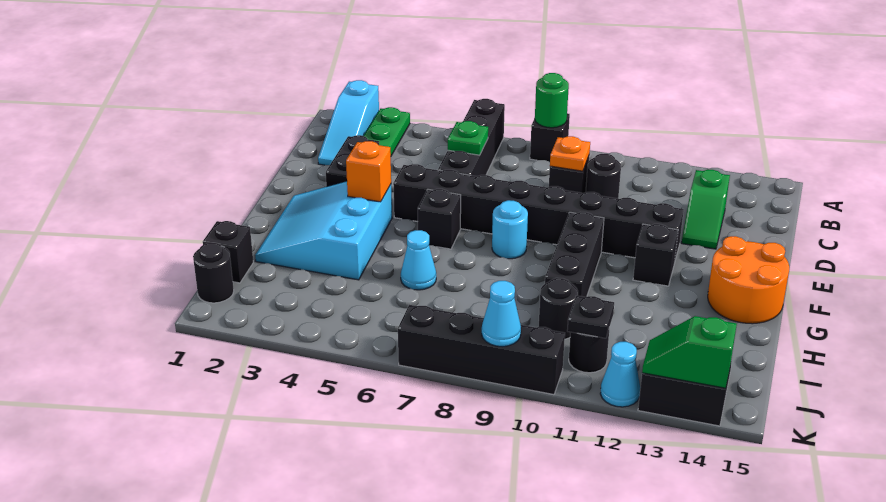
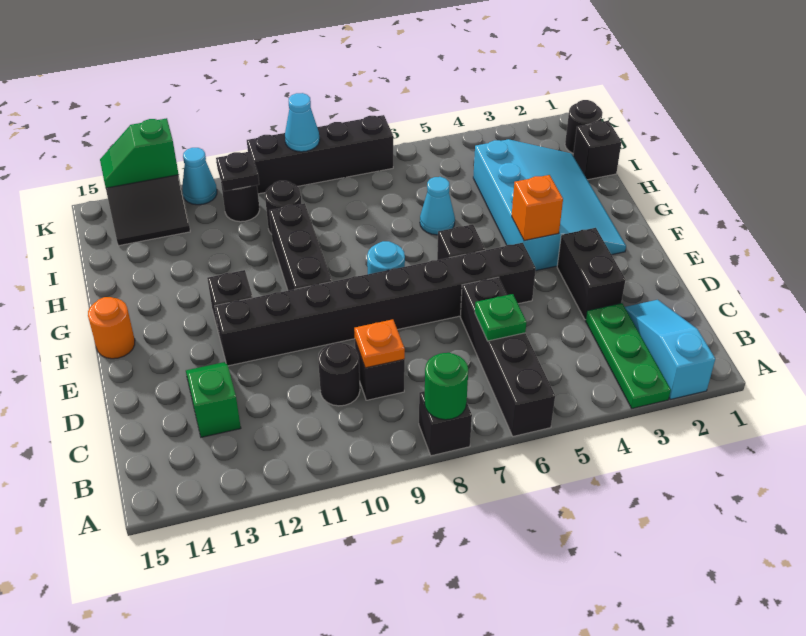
cyan 3x3 slope [255,181,392,280] -> cyan 3x4 slope [473,139,626,271]
orange 2x2 round brick [708,236,789,324] -> orange 1x1 round brick [88,297,135,359]
green 1x2 slope [642,316,737,388] -> green 1x2 slope turned to [100,118,179,188]

